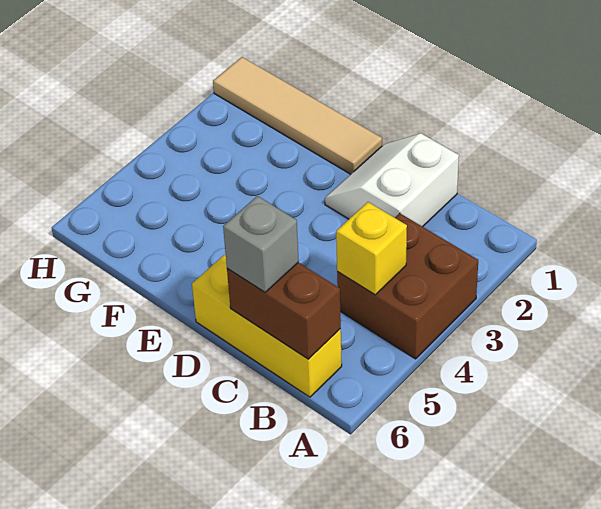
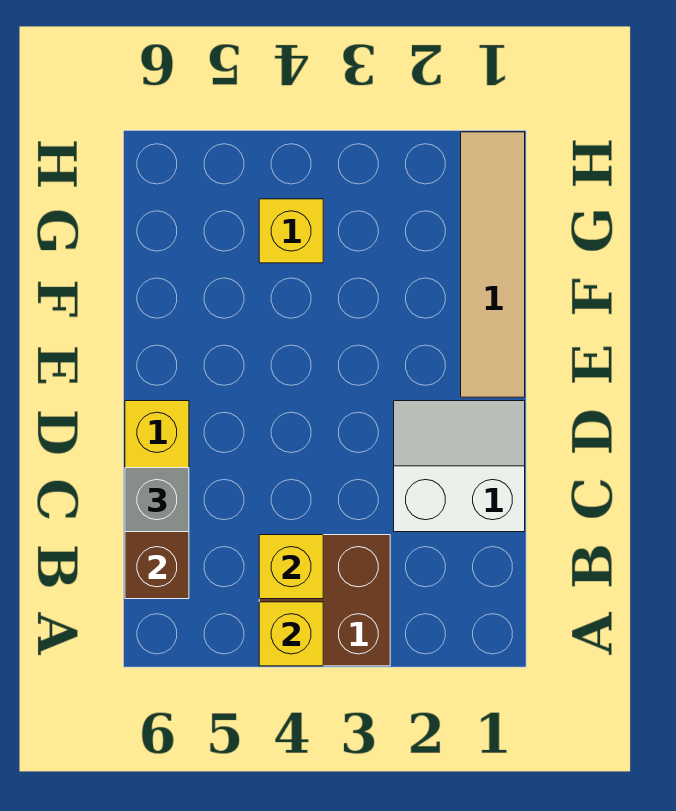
none -> yellow 1x1 brick [259,602,323,666]
none -> yellow 1x1 brick [259,199,323,263]

